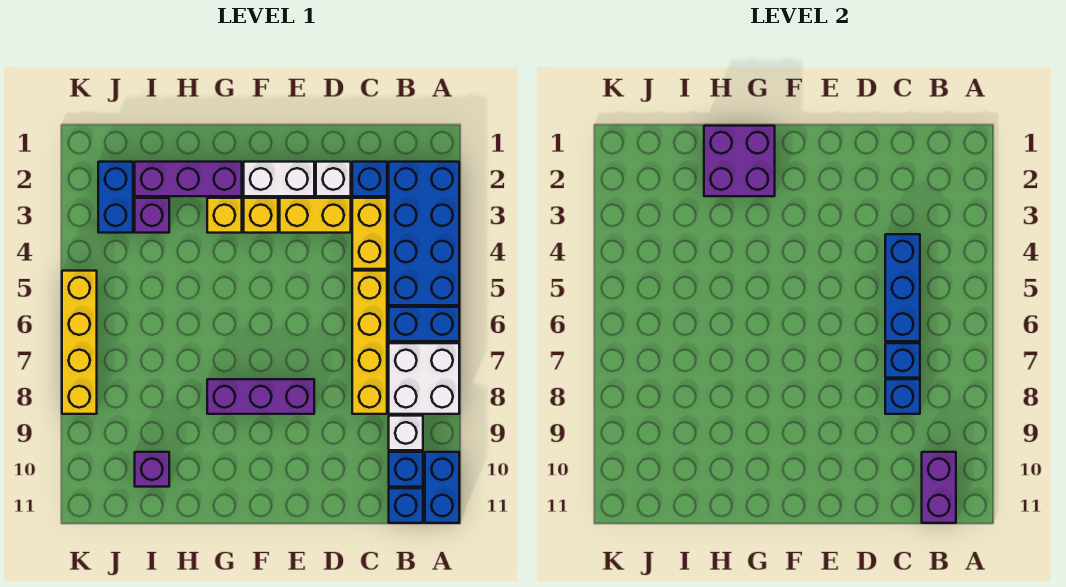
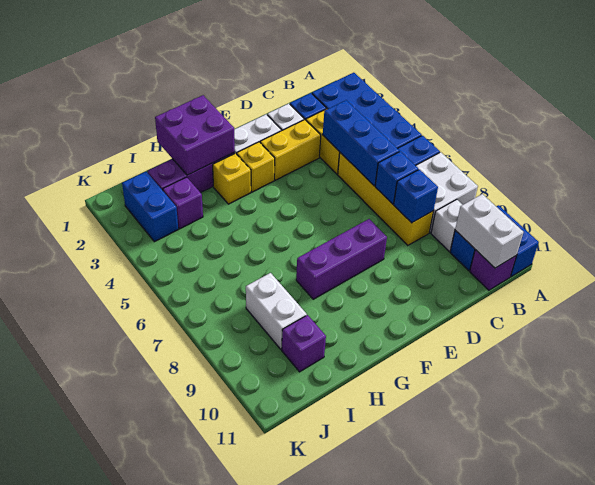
purple 1x2 brick [922,452,956,523] -> white 1x2 brick [455,194,523,268]
blue 1x1 brick [389,488,423,523] -> purple 1x1 brick [470,250,516,290]
none -> white 1x2 brick [246,273,307,349]
yellow 1x4 brick [62,271,97,414] -> none

